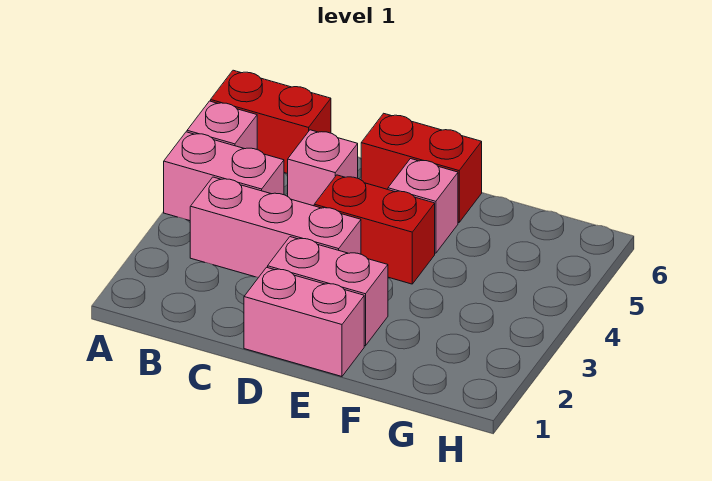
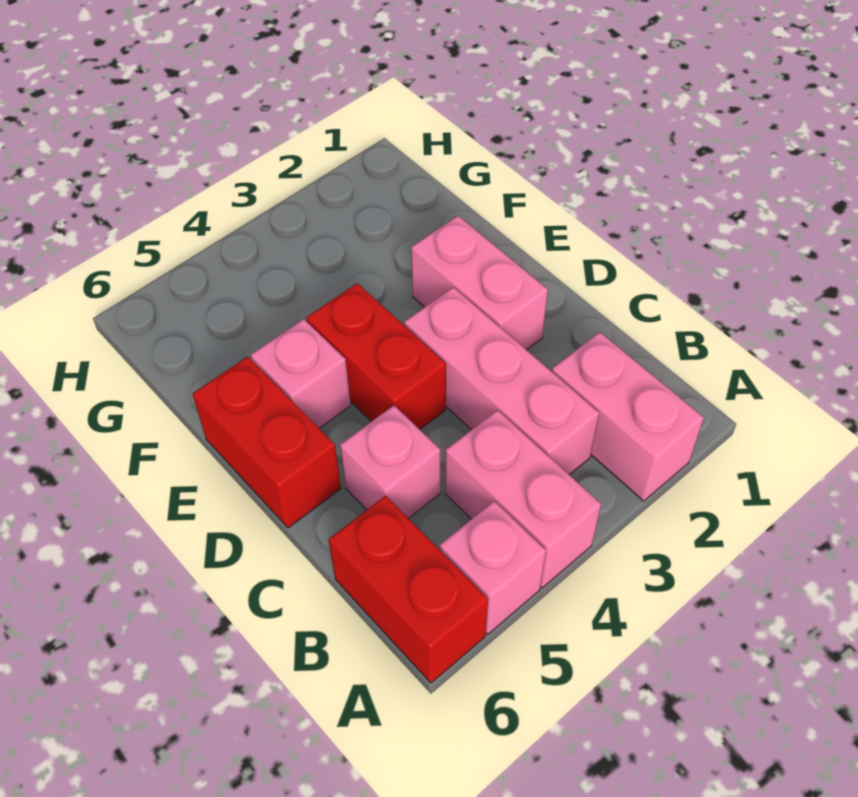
pink 1x2 brick [244,267,364,376] -> pink 1x2 brick moved to [552,332,704,501]

